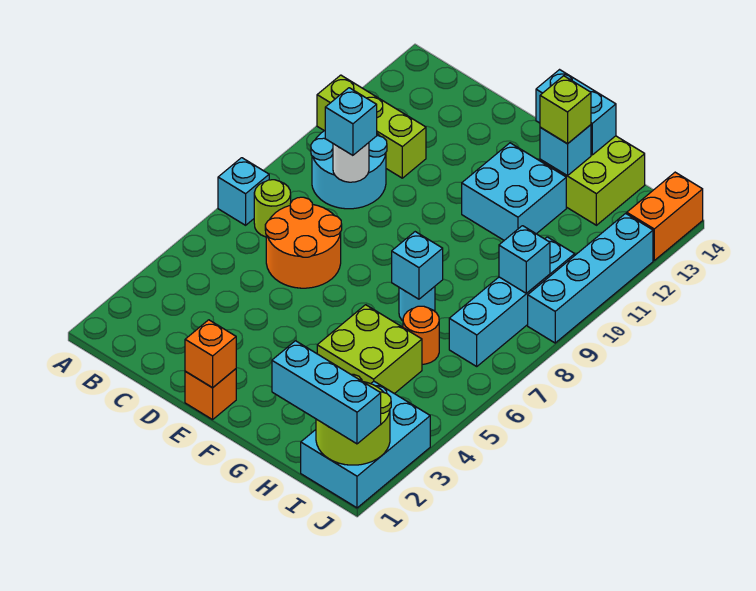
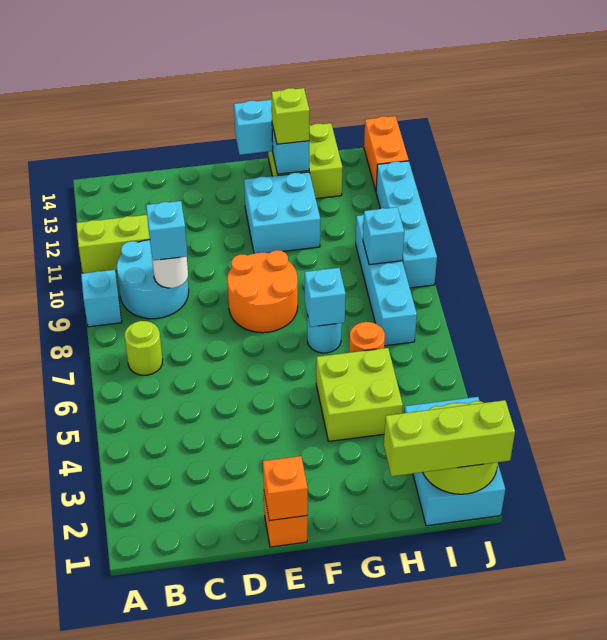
cyan 1x1 brick [218,158,269,225] -> cyan 1x1 brick moved to [81,270,122,327]
orange 2x2 round brick [265,197,342,288] -> orange 2x2 round brick moved to [227,250,298,333]
cyan 1x3 brick [272,341,381,444] -> lime 1x3 brick [384,400,515,476]

